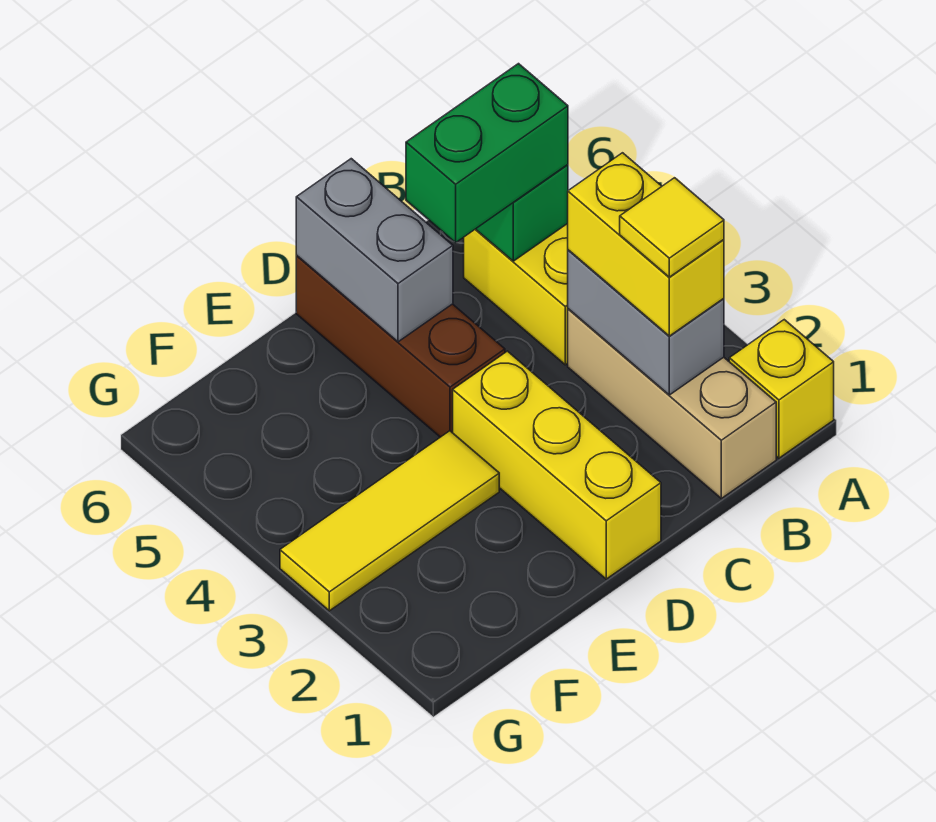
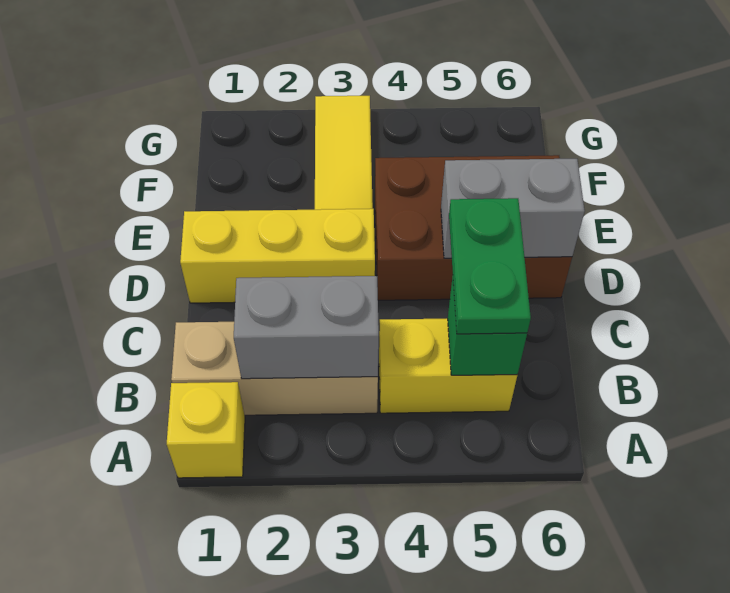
yellow 1x2 brick [568,153,724,336] -> none
yellow 1x1 tile [620,178,724,277] -> none
green 1x2 brick [406,64,568,242] -> green 1x2 plate [449,198,531,334]
brown 1x3 brick [296,256,505,437] -> brown 2x3 brick [375,155,572,300]

